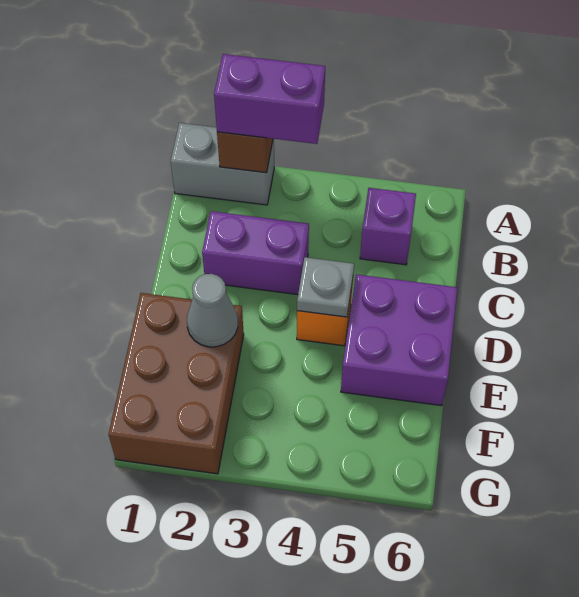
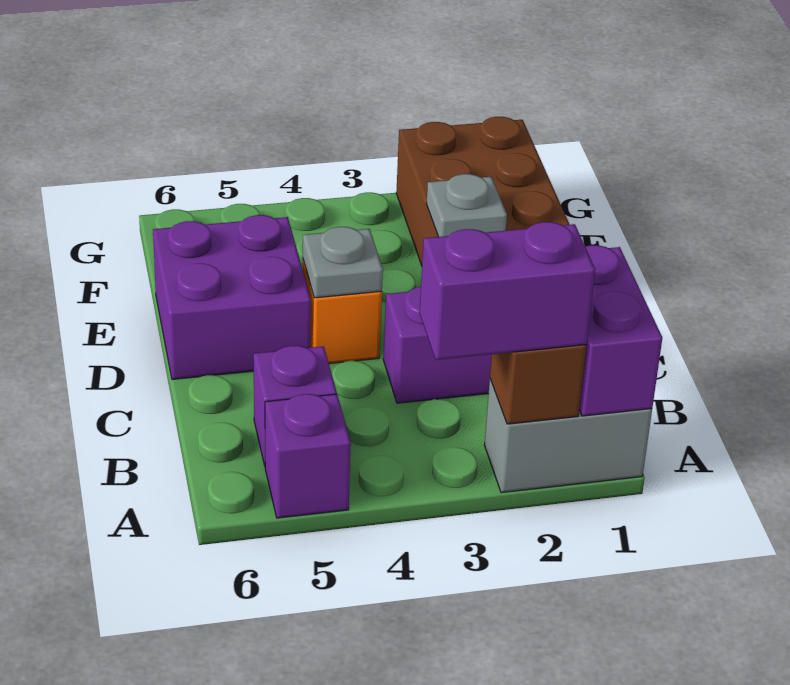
none -> purple 1x2 brick [579,245,662,416]
none -> purple 1x1 brick [265,394,351,518]
grey 1x1 cone [187,274,238,347] -> grey 1x1 plate [427,174,507,237]

